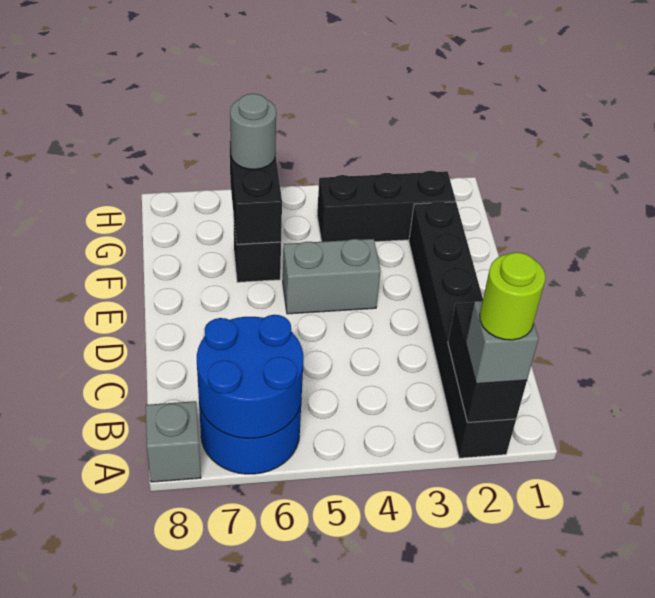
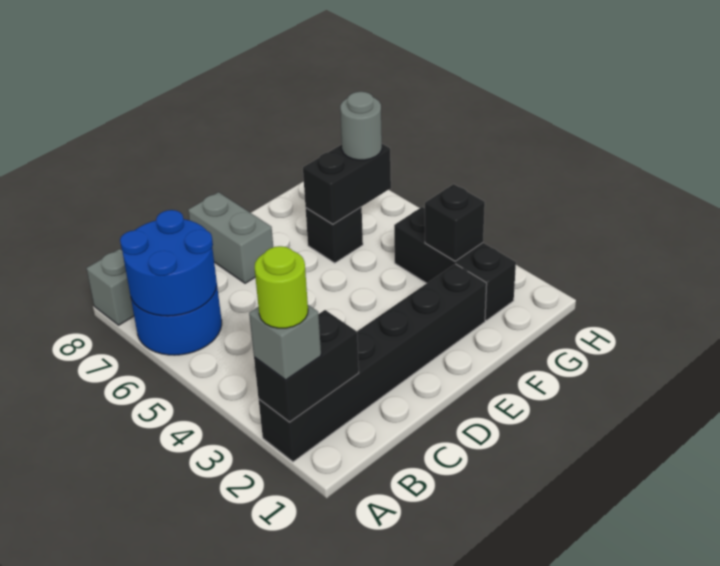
grey 1x2 brick [283,239,381,314] -> grey 1x2 brick moved to [188,192,273,283]
none -> black 1x1 brick [425,184,485,261]

